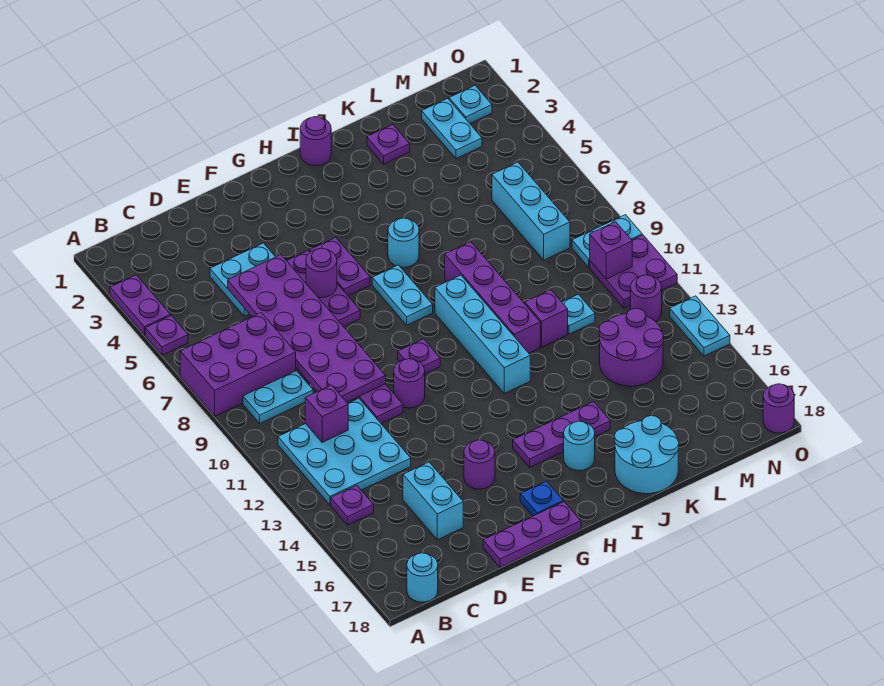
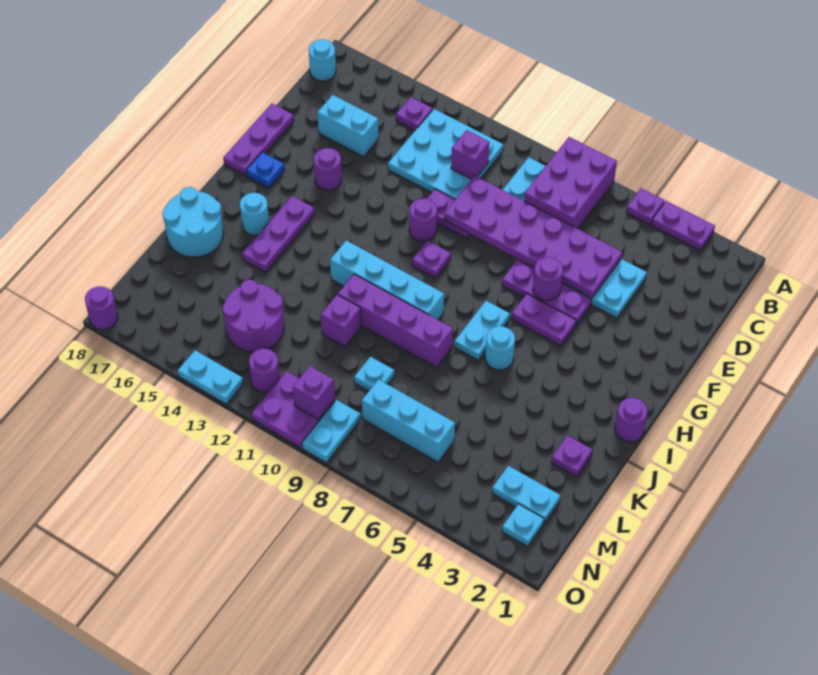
cyan 1x2 plate [372,265,433,325] -> cyan 1x2 plate turned to [454,301,510,360]
cyan 1x1 plate [562,294,595,334] -> cyan 1x1 plate moved to [354,357,394,391]

